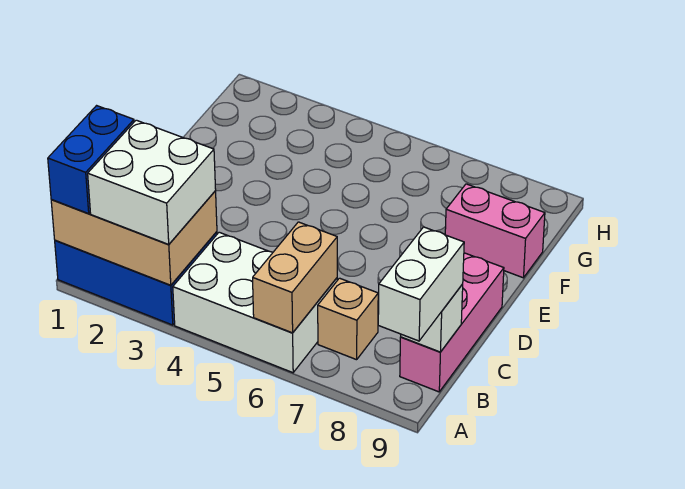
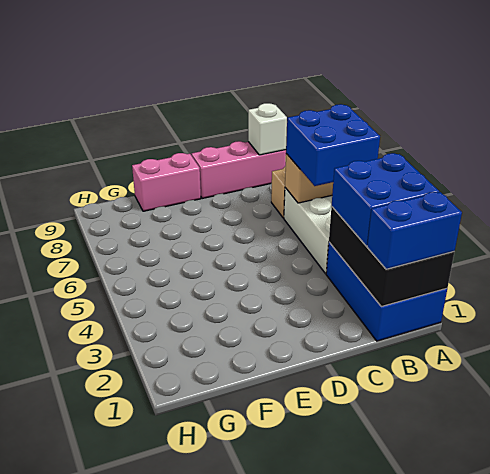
tan 2x3 brick [51,191,217,285] -> black 2x3 brick [329,207,454,306]
white 2x2 brick [88,120,216,245] -> blue 2x2 brick [332,153,439,246]
none -> blue 2x2 brick [286,104,380,186]
white 1x2 brick [378,227,464,341] -> none
pink 1x2 brick [445,184,545,278] -> pink 1x2 brick turned to [132,153,201,211]

